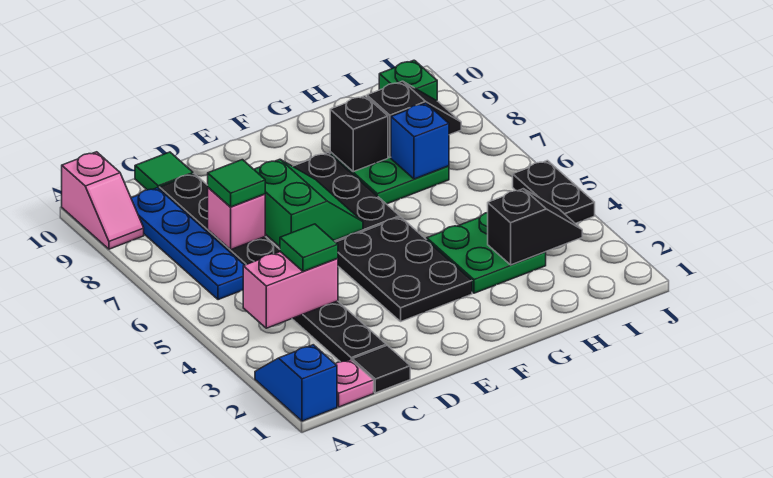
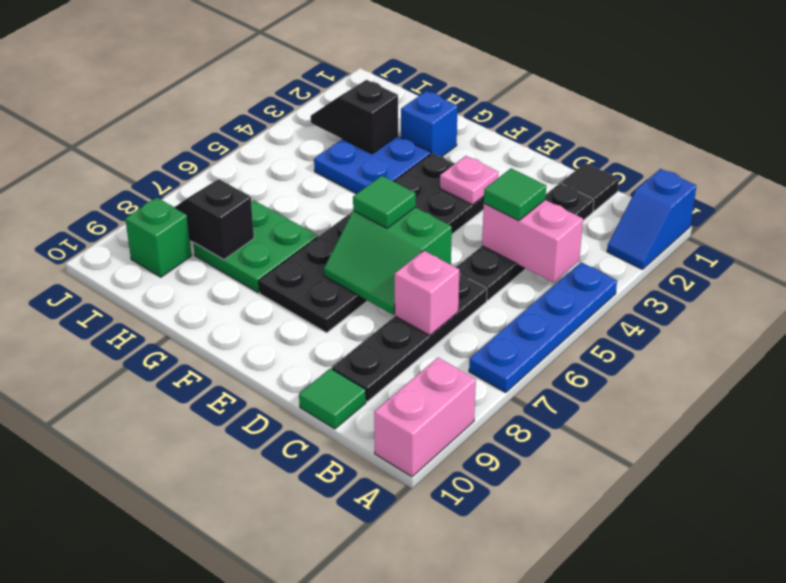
pink 1x2 slope [62,152,144,249] -> pink 1x2 brick [374,358,476,477]
pink 1x1 plate [336,360,374,407] -> pink 1x1 plate moved to [440,156,499,205]
blue 1x4 plate [131,188,244,300] -> blue 1x4 plate moved to [469,262,617,392]
green 1x1 tile [208,160,265,207] -> green 1x1 tile moved to [353,176,416,228]
green 2x2 slope [254,159,363,247] -> green 2x2 slope turned to [324,207,452,315]
green 2x2 plate [427,213,546,293] -> blue 2x2 plate [314,136,431,194]
black 1x1 brick [330,96,388,172] -> none
blue 1x1 brick [391,103,449,179] -> blue 1x1 brick moved to [401,91,458,156]
black 1x2 plate [513,161,595,224] -> none

